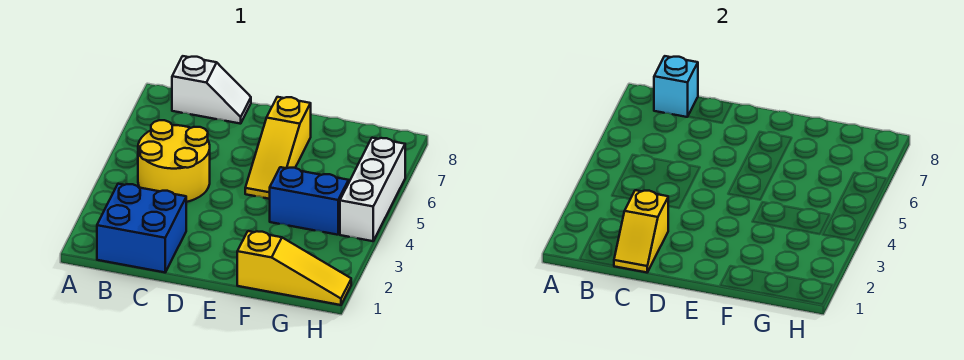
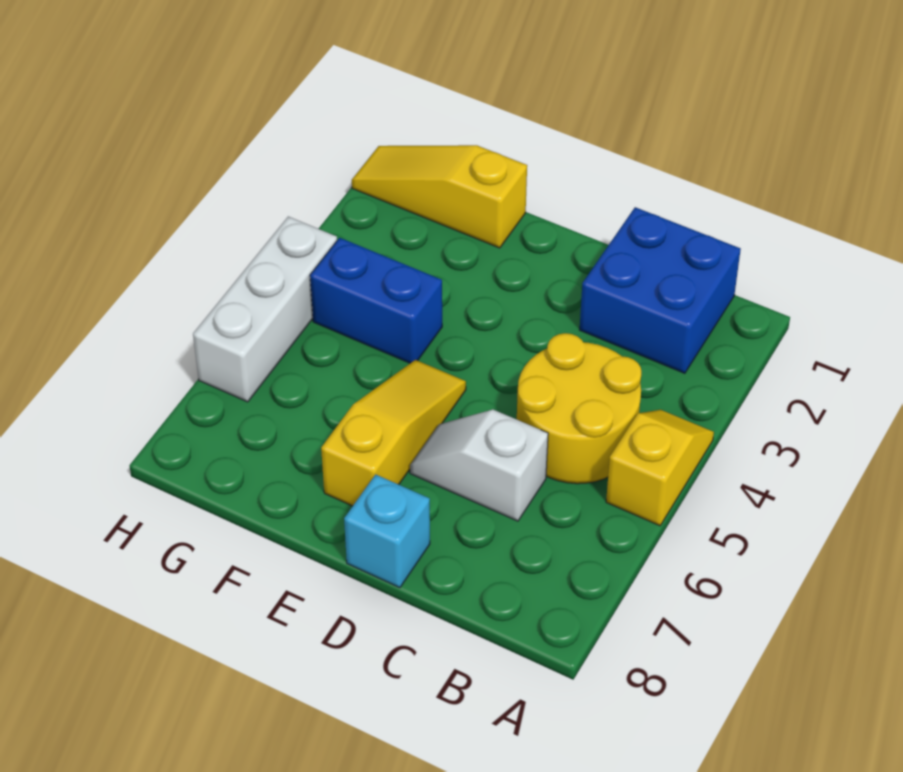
white 1x2 slope [172,56,251,124] -> white 1x2 slope moved to [410,410,548,521]
cyan 1x1 brick [654,56,698,117] -> cyan 1x1 brick moved to [344,475,430,588]
yellow 1x2 slope [614,190,668,272] -> yellow 1x2 slope moved to [606,410,714,526]

